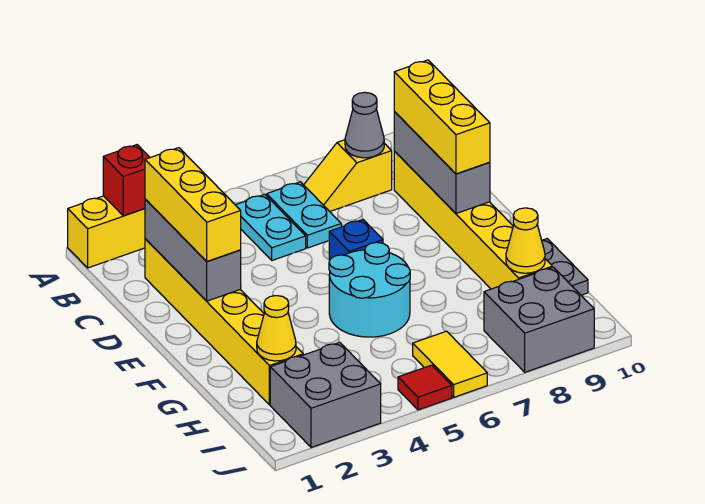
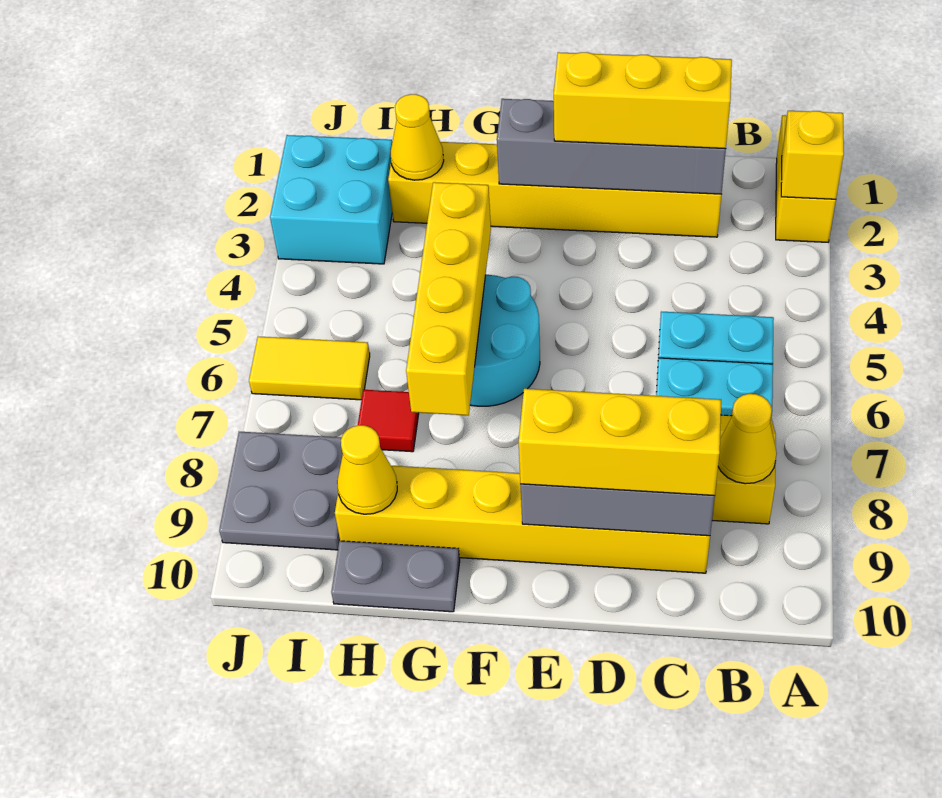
red 1x1 brick [103,145,150,216] -> yellow 1x1 brick [781,111,844,199]
grey 1x1 cone [345,92,384,158] -> yellow 1x1 cone [718,394,777,484]
grey 1x3 brick [145,199,241,301] -> grey 1x4 brick [497,99,726,194]
blue 1x1 brick [329,219,383,261] -> none
none -> yellow 1x4 brick [406,182,491,415]
grey 2x2 brick [270,342,381,448] -> cyan 2x2 brick [270,135,392,264]
grey 2x2 brick [484,267,594,372] -> grey 2x2 plate [219,432,343,550]
red 1x1 tile [398,365,452,410] -> red 1x1 tile moved to [358,390,419,452]

